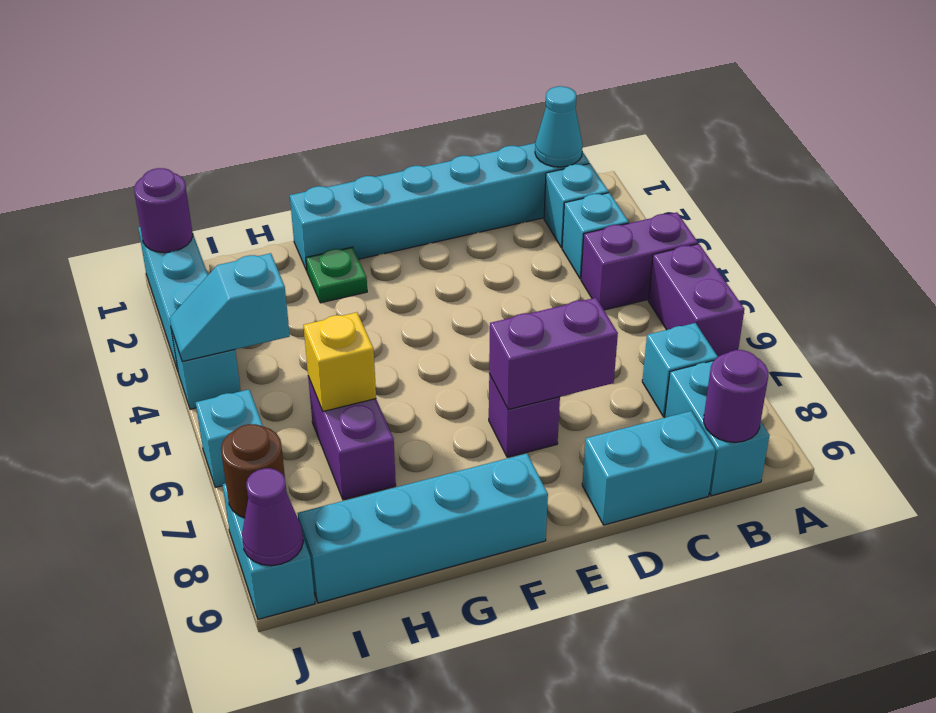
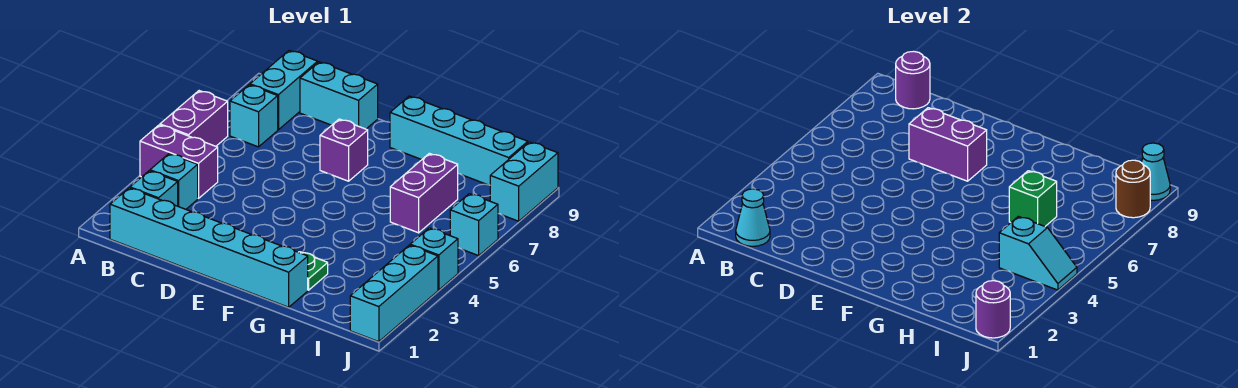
yellow 1x1 brick [304,312,376,411] -> green 1x1 brick [1009,171,1057,226]
purple 1x1 cone [242,468,303,566] -> cyan 1x1 cone [1141,143,1170,200]

